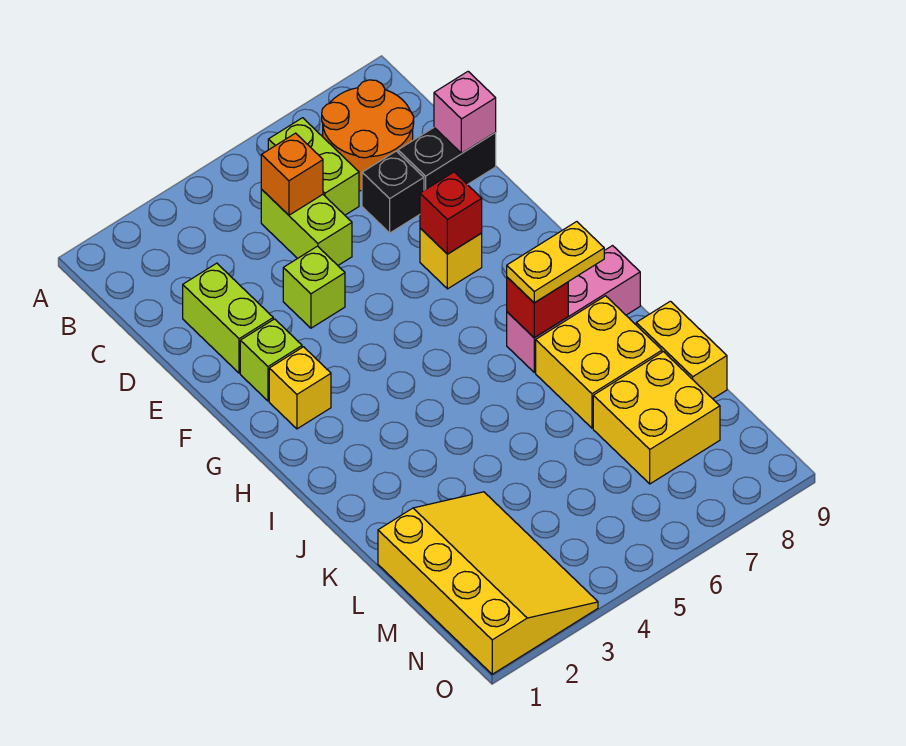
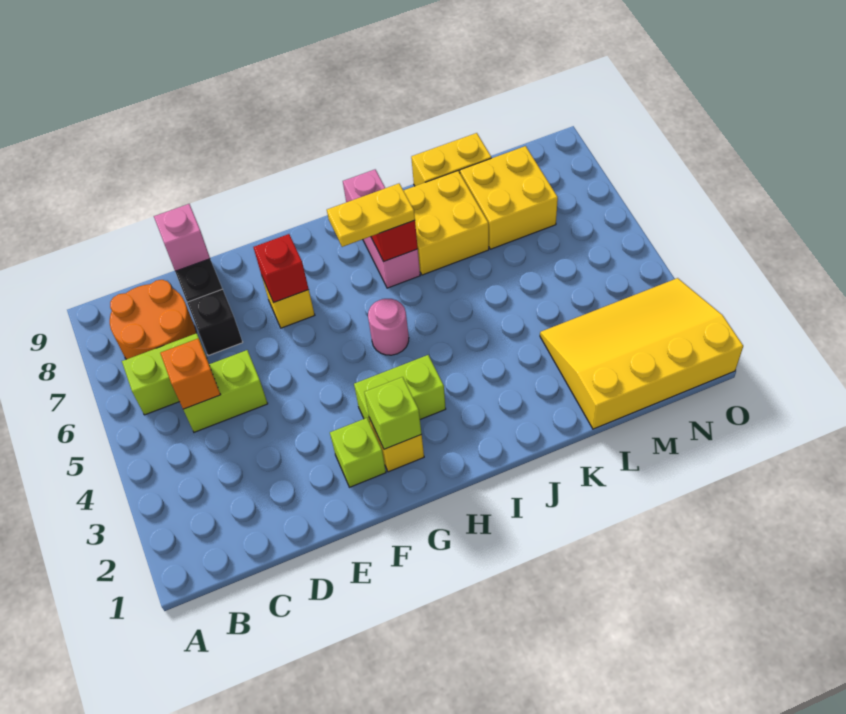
lime 1x2 brick [183,263,273,373] -> lime 1x2 brick moved to [354,355,446,422]
lime 1x1 brick [283,246,345,328] -> lime 1x1 brick moved to [364,377,422,449]
none -> pink 1x1 round brick [368,299,409,355]
yellow 1x2 plate [507,222,604,303] -> yellow 1x2 plate turned to [327,184,415,247]

